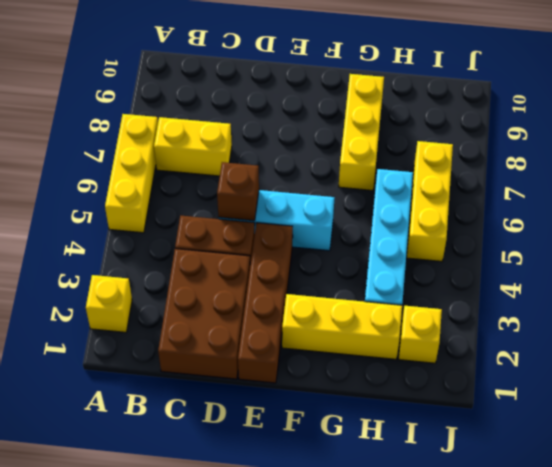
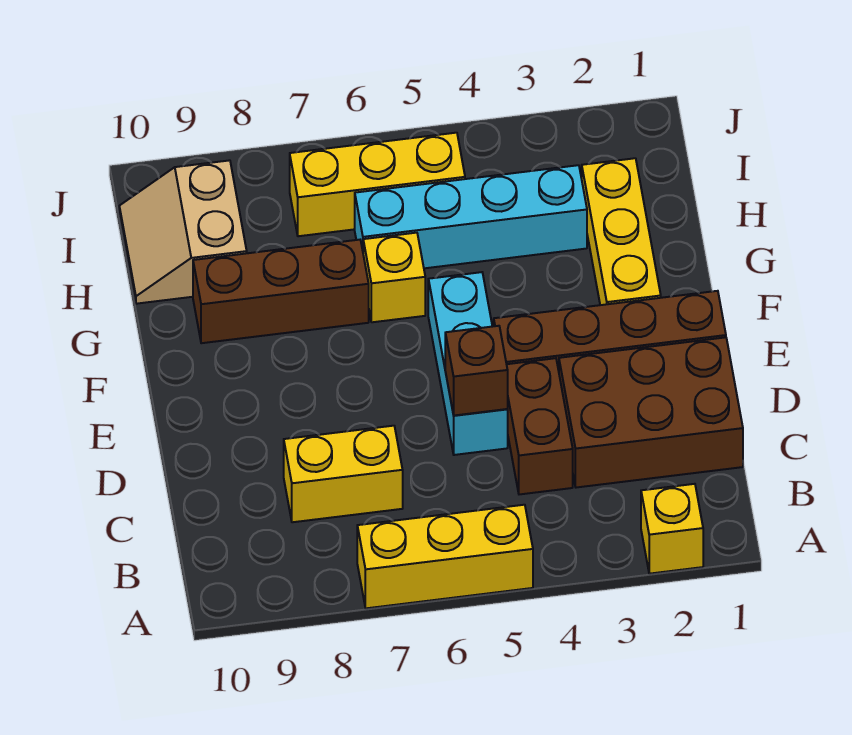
yellow 1x2 brick [154,117,232,176] -> yellow 1x2 brick turned to [284,426,403,522]
yellow 1x3 brick [339,74,384,190] -> brown 1x3 brick [193,240,369,343]
none -> tan 2x2 slope [119,160,247,304]
yellow 1x1 brick [399,306,442,363] -> yellow 1x1 brick moved to [363,233,425,322]

